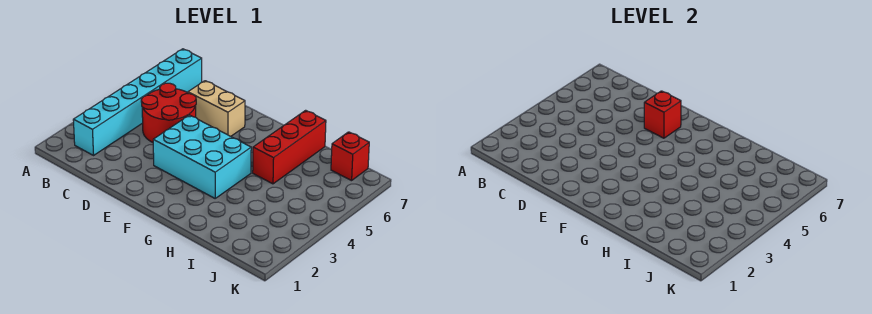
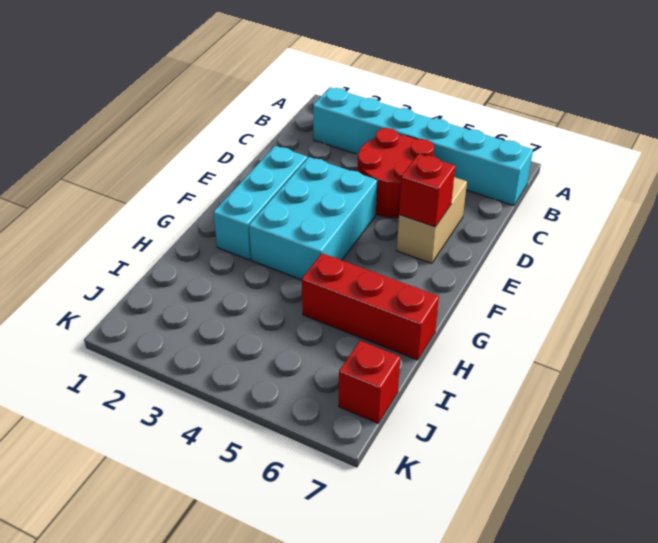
none -> cyan 1x3 brick [213,146,307,260]

